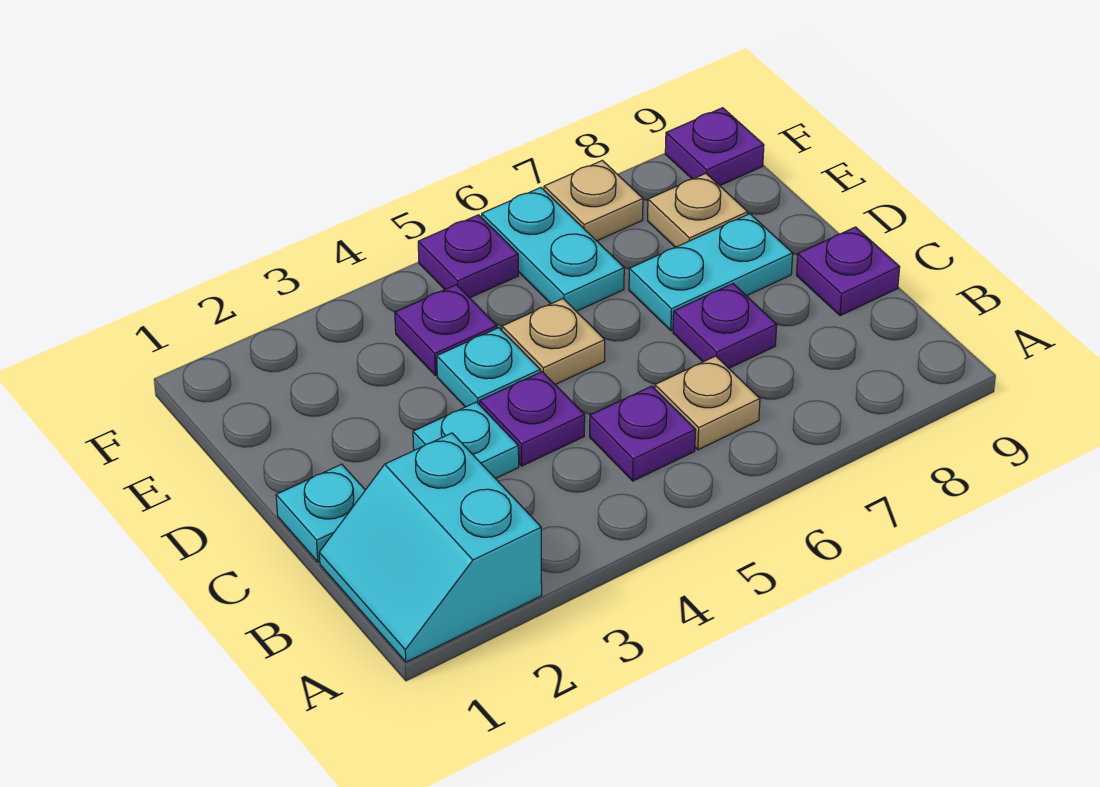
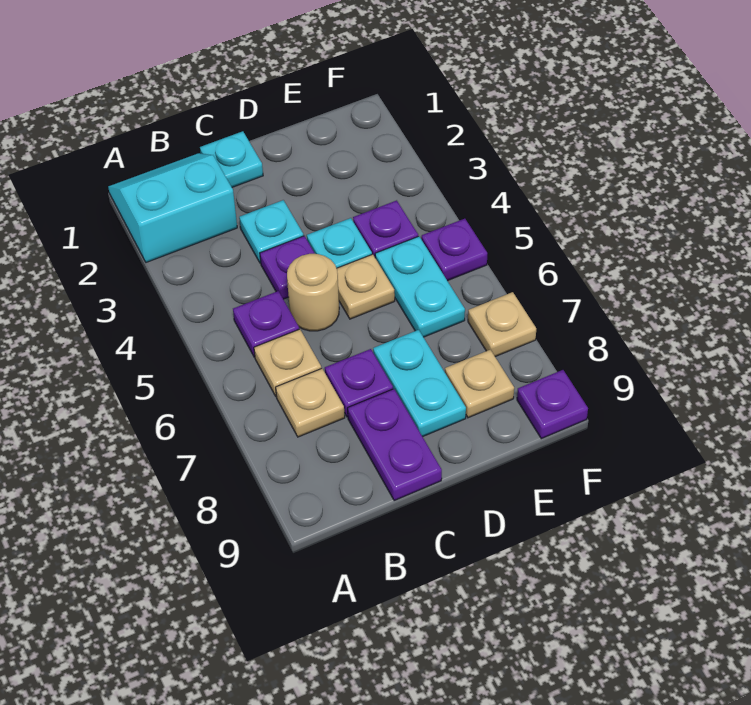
none -> tan 1x1 plate [276,368,345,437]
none -> tan 1x1 round brick [287,254,339,331]
purple 1x1 plate [797,227,900,316] -> purple 1x2 plate [348,389,442,500]
cyan 1x2 plate [482,188,624,311] -> cyan 1x2 plate turned to [375,236,465,337]

